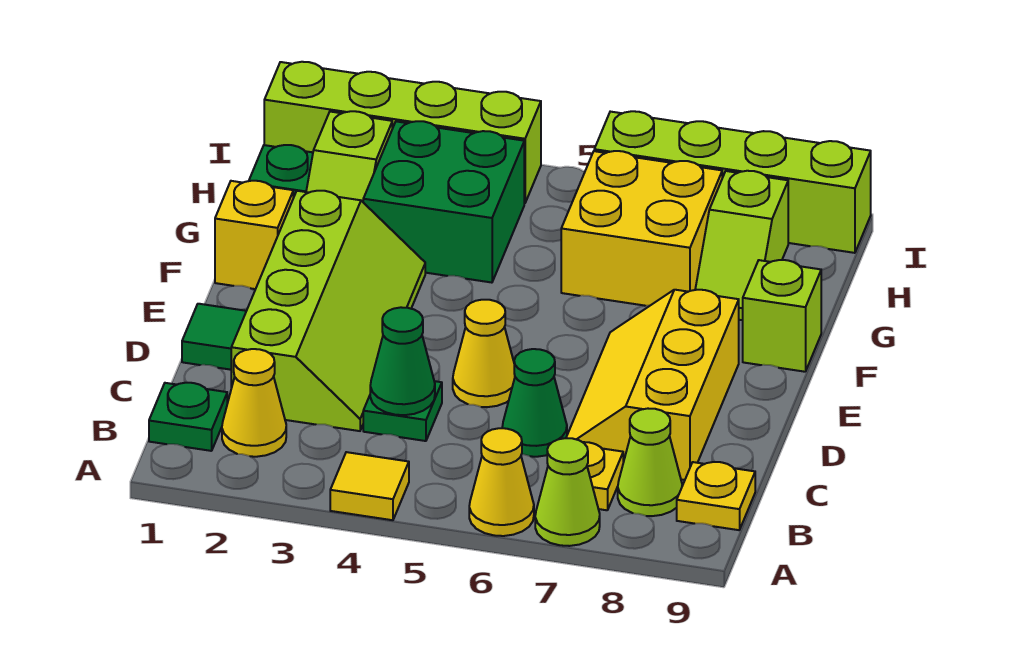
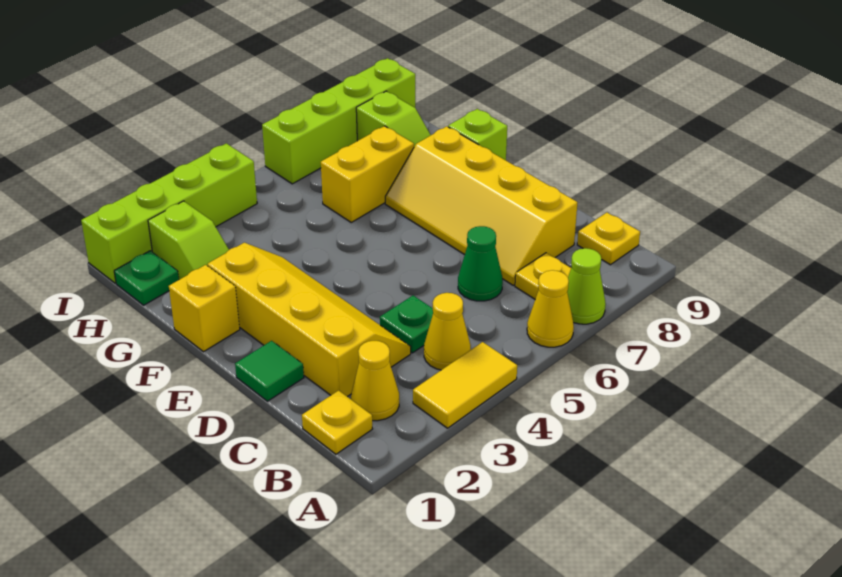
yellow 1x1 tile [330,452,409,520] -> yellow 1x2 tile [413,342,517,428]
green 1x1 plate [149,383,227,451] -> yellow 1x1 plate [302,390,372,454]
lime 1x1 cone [618,409,682,516] -> none
lime 2x4 slope [231,191,425,431] -> yellow 2x4 slope [208,243,411,397]
green 1x1 cone [370,307,435,415] -> none
yellow 2x3 slope [566,290,739,480] -> yellow 2x4 slope [385,126,578,285]
yellow 1x1 cone [453,300,515,407] -> yellow 1x1 cone moved to [424,293,471,370]
green 2x2 brick [363,121,524,283] -> none
yellow 2x2 brick [561,151,722,306] -> yellow 1x2 brick [321,126,414,222]

